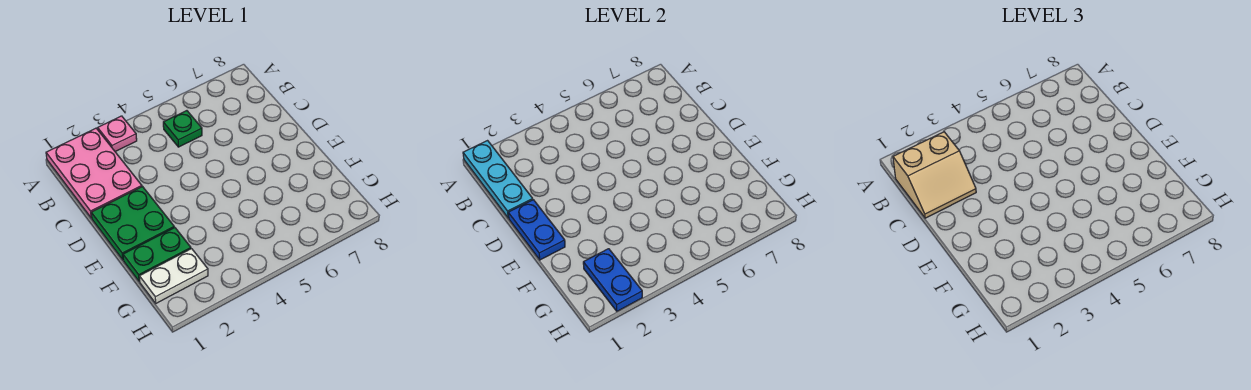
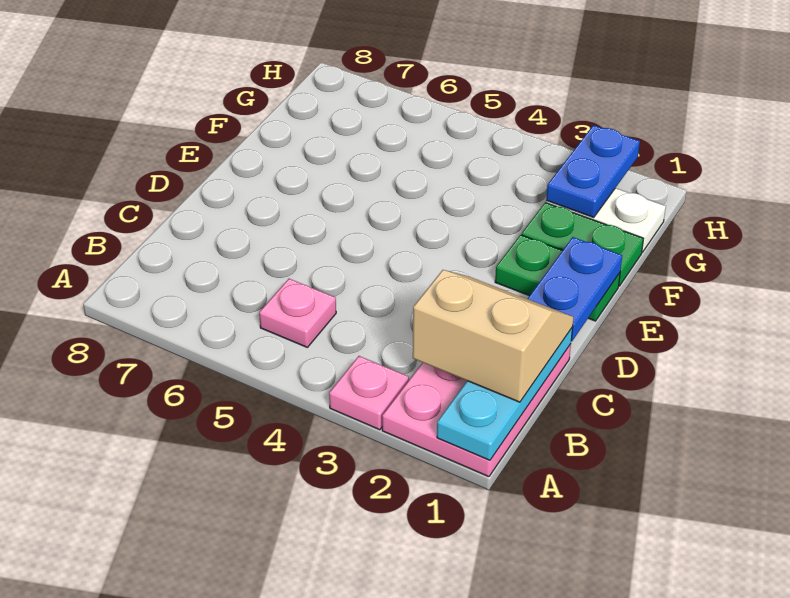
green 1x1 plate [163,111,202,147] -> pink 1x1 plate [259,279,336,347]
green 2x2 plate [91,187,174,260] -> green 1x2 plate [495,235,620,321]

